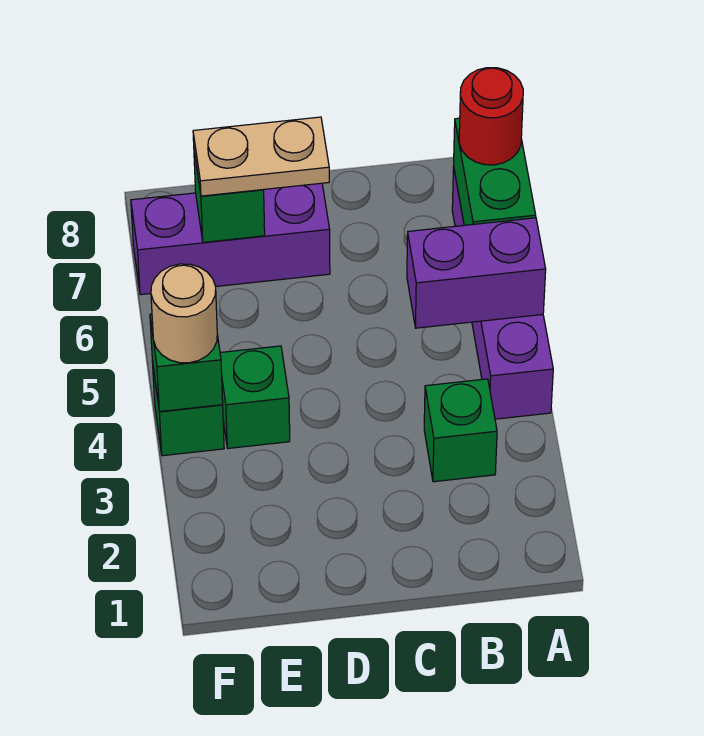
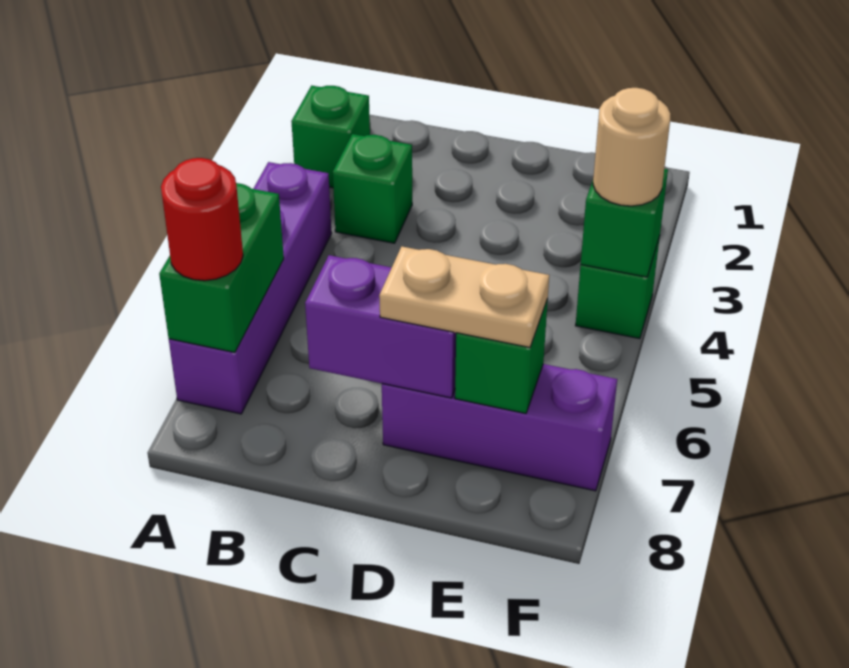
purple 1x2 brick [407,218,546,328] -> purple 1x2 brick moved to [305,255,456,398]
green 1x1 brick [220,346,290,448] -> green 1x1 brick moved to [291,86,370,188]

